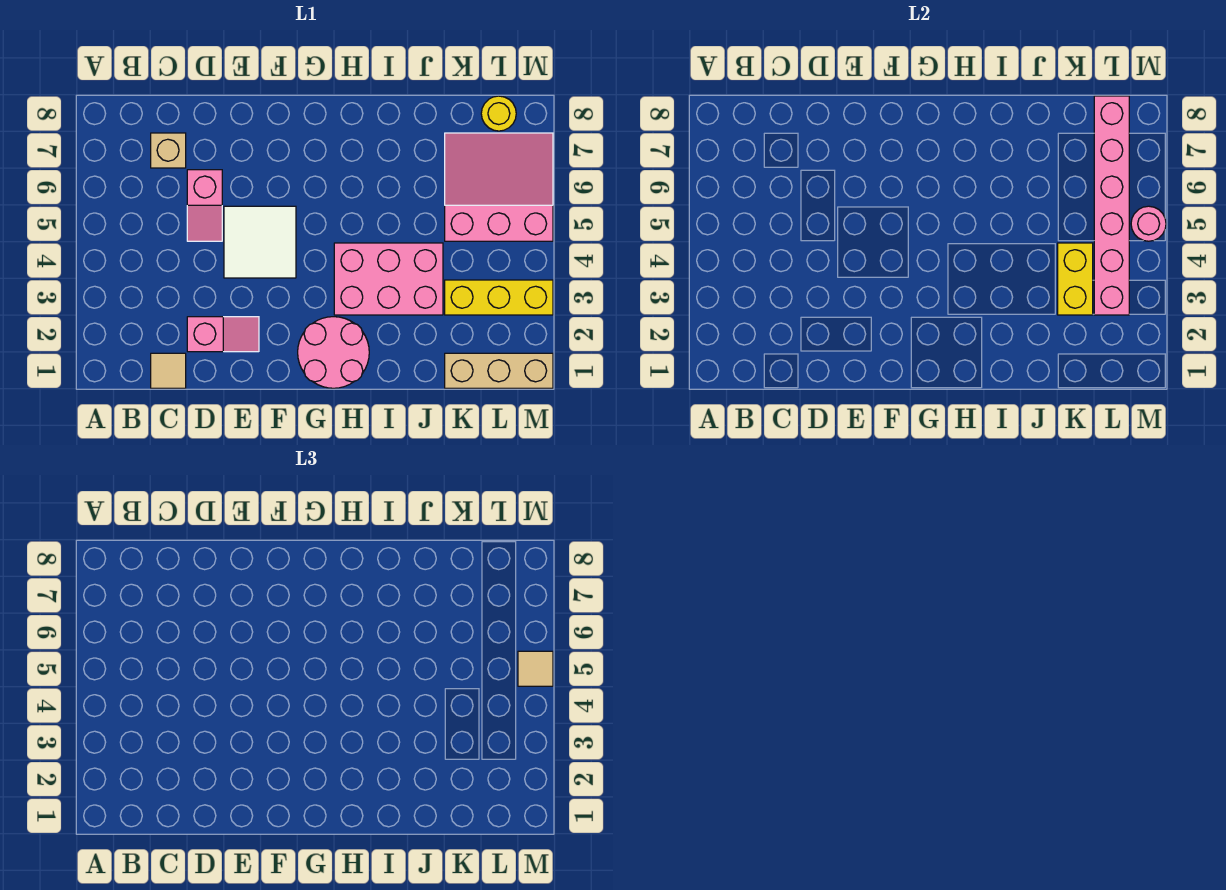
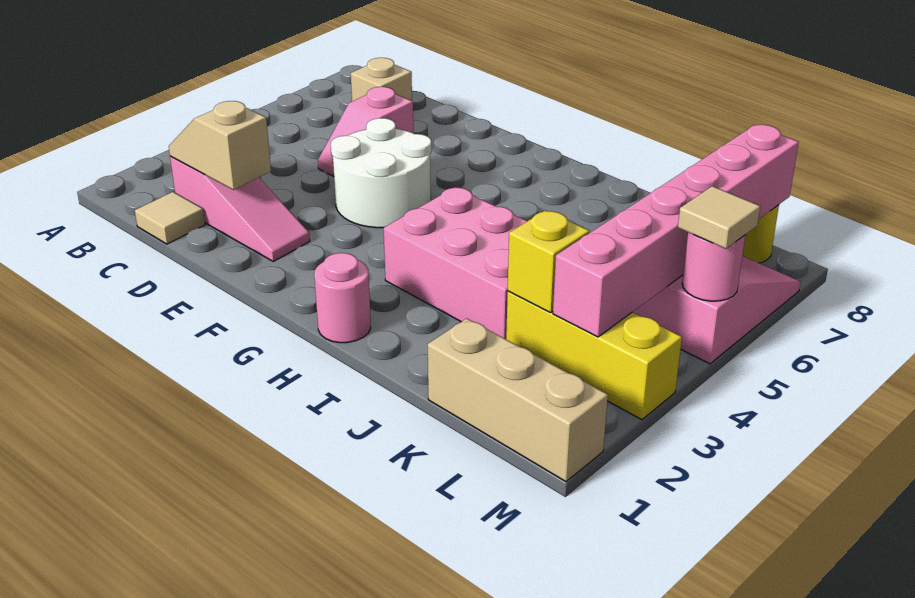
none -> tan 1x2 slope [169,101,271,190]
pink 1x2 slope [187,317,259,352] -> pink 1x3 slope [170,156,310,261]
white 2x2 tile [224,206,296,278] -> white 2x2 round brick [331,118,432,228]
pink 2x2 round brick [298,317,369,388] -> pink 1x1 round brick [314,253,371,343]
yellow 1x2 brick [1058,243,1093,315] -> yellow 1x1 brick [508,210,589,313]

